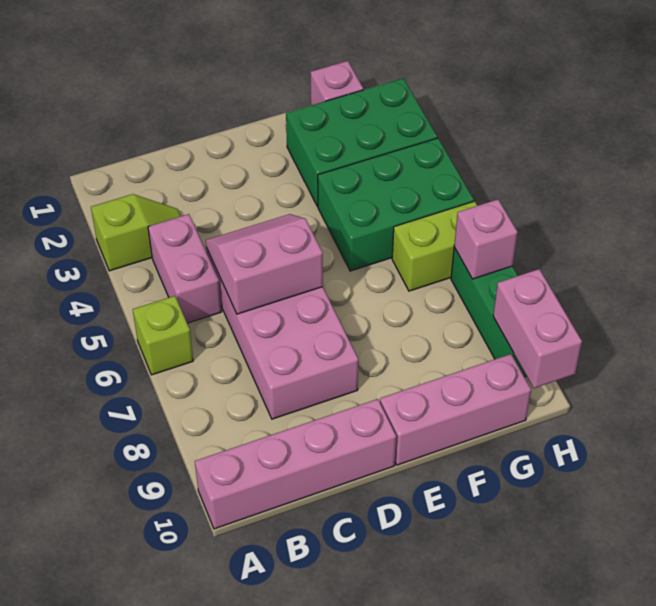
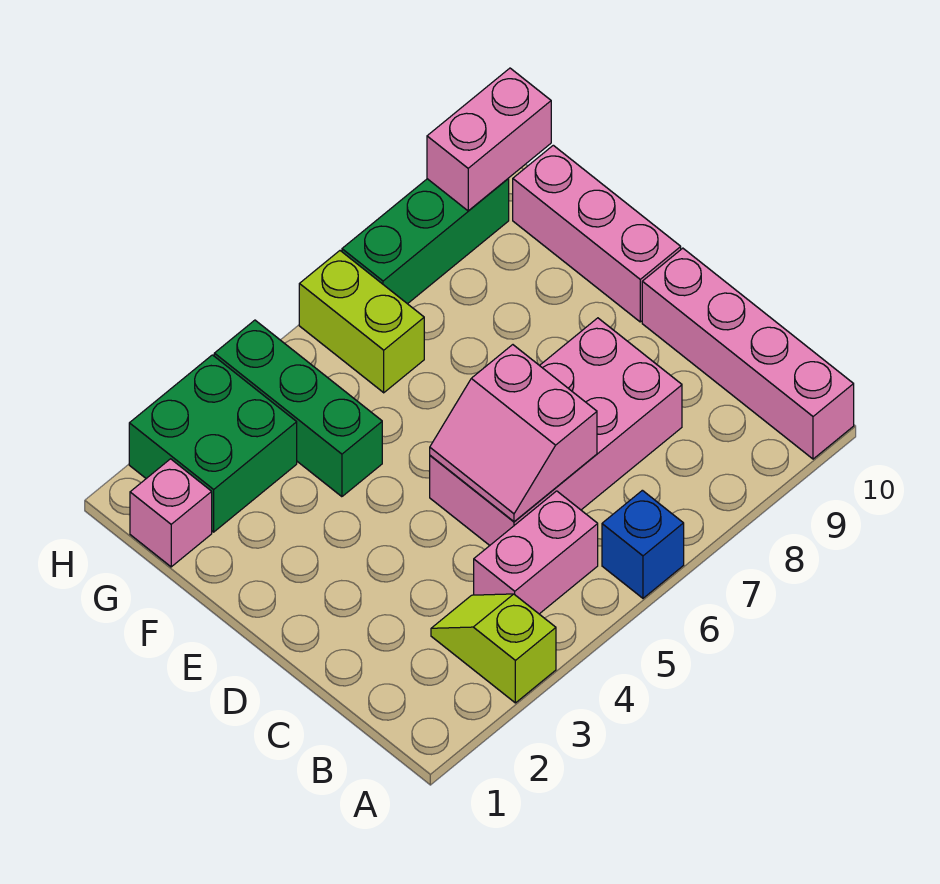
lime 1x1 brick [133,296,193,375] -> blue 1x1 brick [602,490,684,598]
green 2x3 brick [286,78,437,206] -> green 2x2 brick [129,355,297,532]
green 2x3 brick [318,138,474,271] -> green 1x3 brick [214,320,382,497]
pink 1x1 brick [454,199,518,279] -> none

